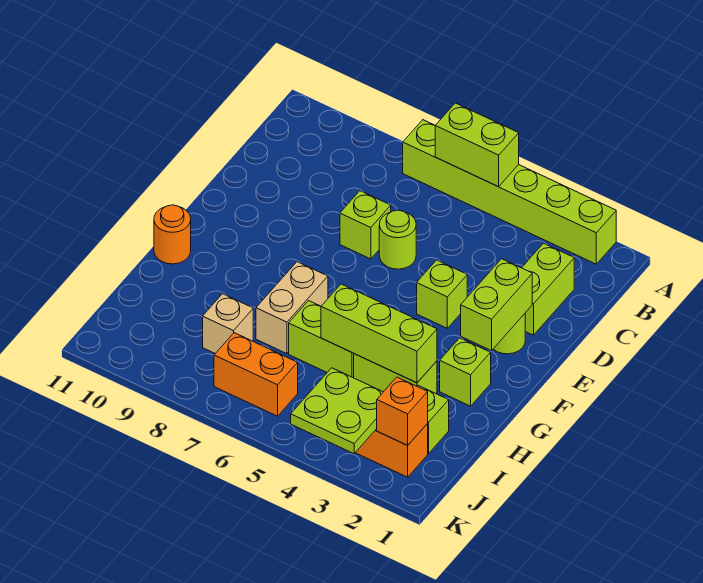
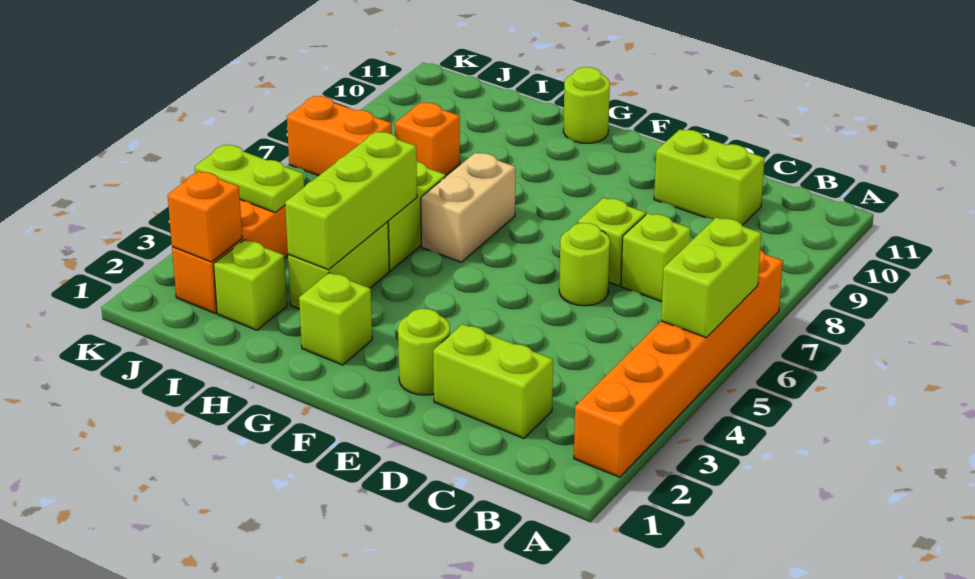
lime 1x6 brick [403,120,616,264] -> orange 1x6 brick [574,250,783,477]
lime 1x2 brick [461,259,532,351] -> lime 1x2 brick moved to [654,130,765,225]
lime 1x1 brick [417,260,467,328] -> lime 1x1 brick moved to [621,213,691,302]
tan 1x2 brick [256,262,328,354] -> tan 1x2 brick turned to [421,153,515,262]
orange 1x1 round brick [154,205,191,264] -> lime 1x1 round brick [563,67,610,143]
tan 1x1 brick [203,294,253,354] -> orange 1x1 brick [395,102,460,175]
lime 2x2 plate [291,368,383,454] -> lime 1x2 plate [195,144,304,213]
orange 1x2 brick [214,333,298,416] -> orange 1x2 brick turned to [287,96,392,176]

